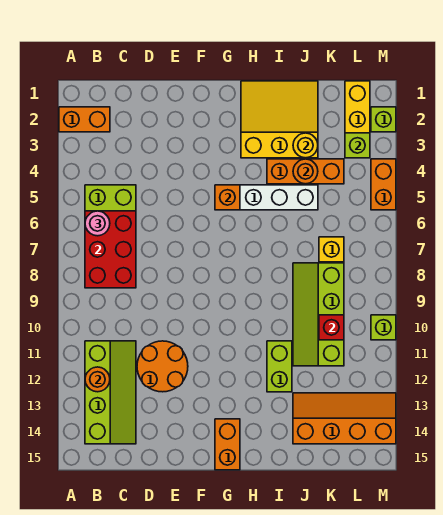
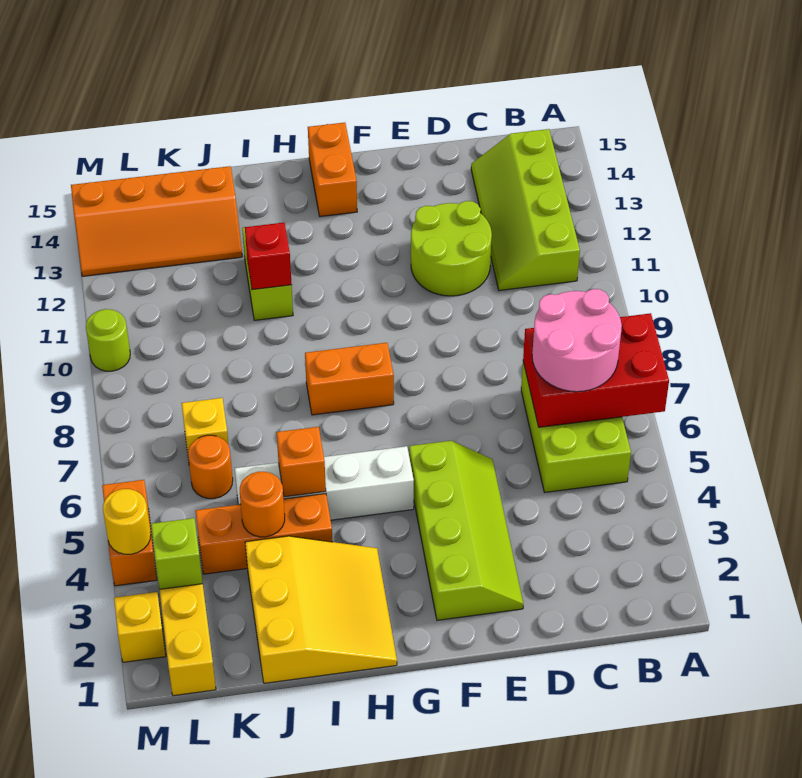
orange 1x2 brick [59,107,110,132] -> orange 1x2 brick moved to [305,343,394,415]
red 2x3 brick [85,211,136,288] -> red 2x3 brick turned to [523,313,669,427]
pink 1x1 round brick [85,211,110,236] -> pink 2x2 round brick [532,289,622,392]
orange 1x1 round brick [85,367,110,392] -> orange 1x1 round brick moved to [188,435,233,499]
orange 2x2 round brick [137,341,188,392] -> lime 2x2 round brick [411,201,492,296]
orange 1x1 brick [215,185,240,210] -> orange 1x1 brick moved to [276,427,326,497]
yellow 3x3 slope [241,81,318,158] -> yellow 3x3 slope turned to [245,536,397,683]
yellow 1x1 round brick [293,133,318,158] -> yellow 1x1 round brick moved to [103,489,151,554]
lime 2x4 slope [293,263,344,366] -> lime 2x4 slope moved to [409,441,523,620]
red 1x1 brick [319,315,344,340] -> red 1x1 brick moved to [245,223,292,290]
lime 1x1 brick [371,107,396,132] -> yellow 1x1 brick [114,592,166,662]
lime 1x1 brick [371,315,396,340] -> lime 1x1 round brick [86,309,130,371]

